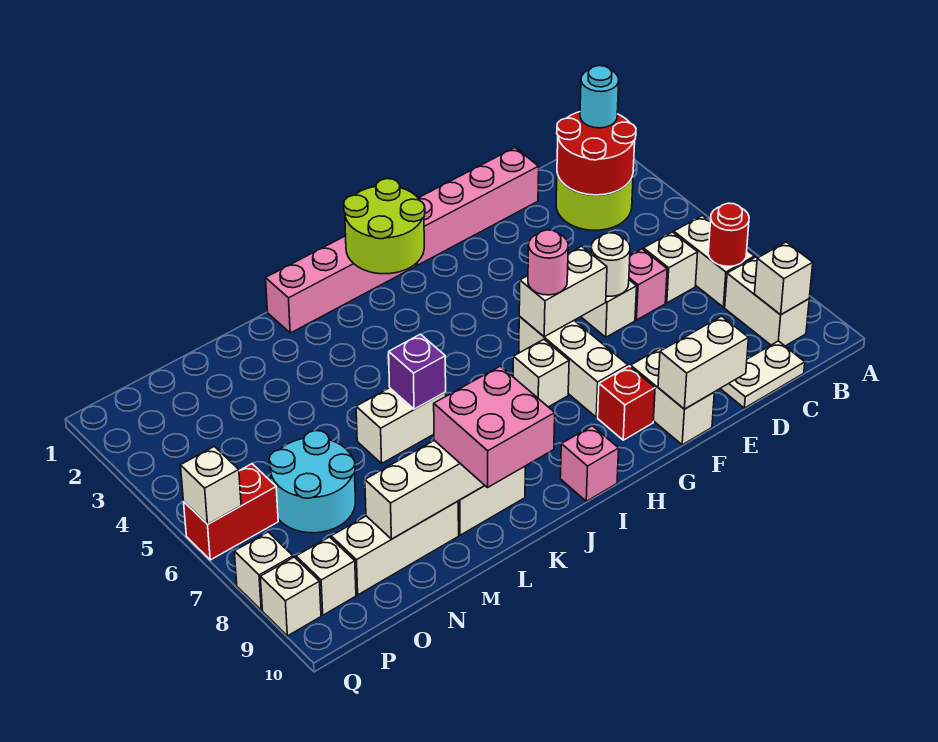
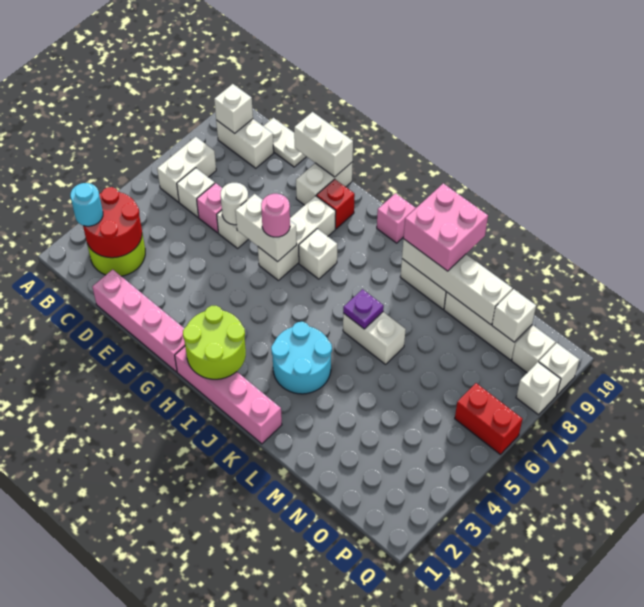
red 1x1 round brick [708,203,749,267] -> none
white 1x2 brick [725,257,809,346] -> white 1x2 brick turned to [216,119,274,168]
purple 1x1 brick [389,334,446,409] -> purple 1x1 plate [343,289,384,329]
cyan 2x2 round brick [269,431,355,533] -> cyan 2x2 round brick moved to [271,322,332,394]
white 1x1 brick [180,446,241,524] -> white 1x1 brick moved to [492,289,536,342]

